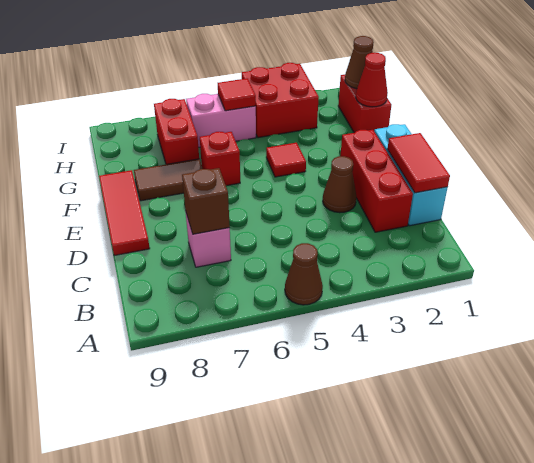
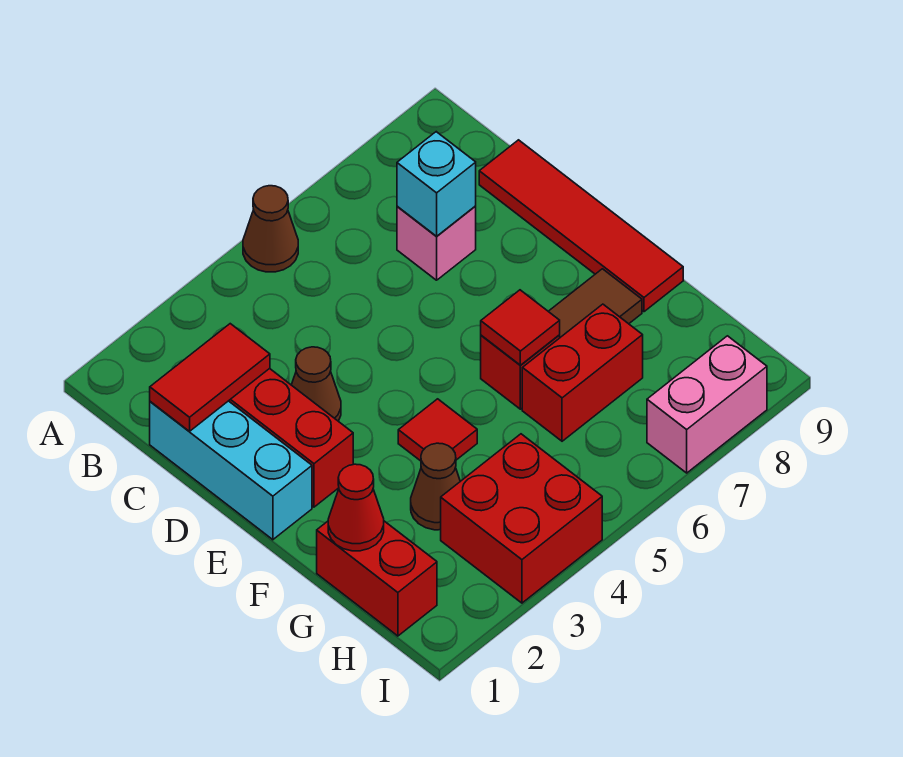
red 1x2 tile [387,133,450,193] -> red 1x2 tile turned to [150,324,270,431]
brown 1x1 brick [182,168,230,234] -> cyan 1x1 brick [397,132,476,236]
red 1x3 tile [99,170,150,256] -> red 1x4 tile [479,140,683,312]
red 1x2 brick [154,99,199,164] -> red 1x2 brick turned to [522,304,643,441]
brown 1x1 cone [345,36,374,89] -> brown 1x1 cone moved to [411,443,460,530]
pink 1x2 brick [186,94,256,147] -> pink 1x2 brick moved to [647,336,767,473]
red 1x1 tile [218,78,256,111] -> red 1x1 tile moved to [481,290,560,365]

